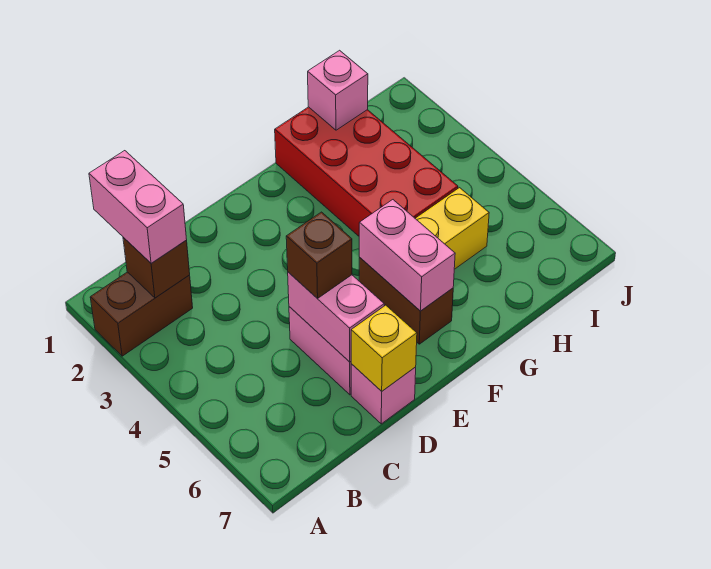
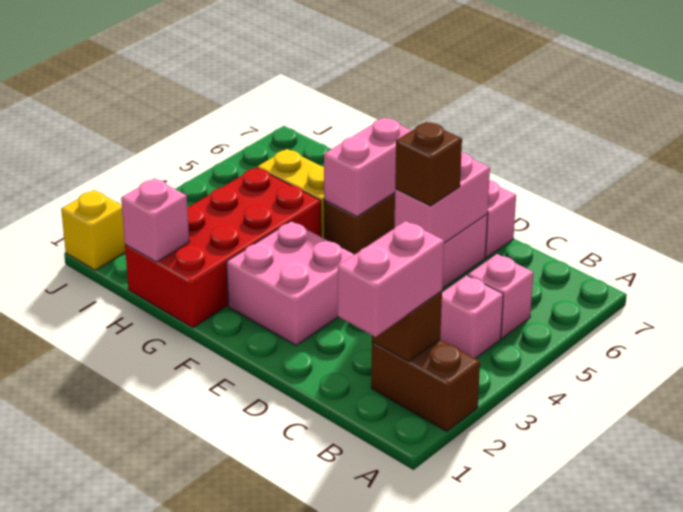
none -> pink 1x1 brick [440,275,503,359]
none -> pink 1x1 brick [468,254,533,339]
yellow 1x1 brick [351,305,417,391] -> yellow 1x1 brick moved to [61,190,125,270]
none -> pink 2x2 brick [227,221,354,345]

